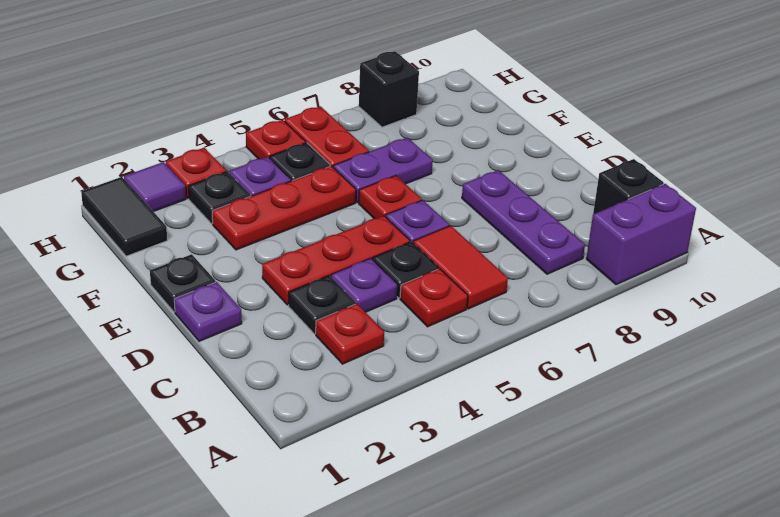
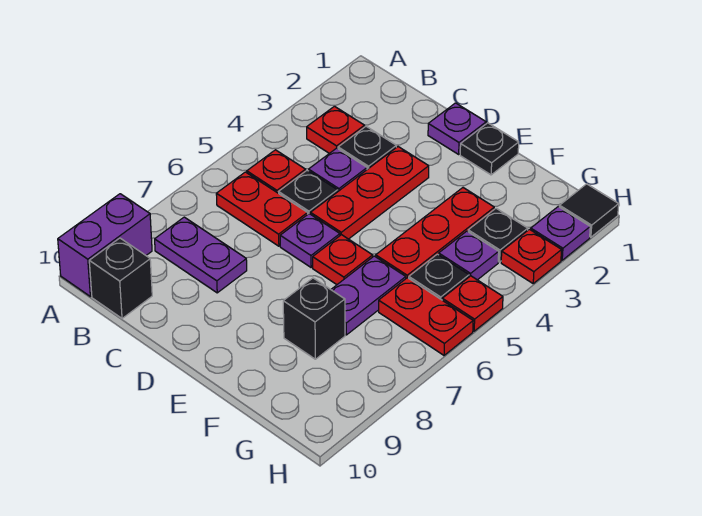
red 1x2 tile [413,226,508,309] -> red 1x2 plate [216,172,308,246]
purple 1x3 plate [462,170,585,274] -> purple 1x2 plate [155,217,247,293]
black 1x2 tile [81,177,167,256] -> black 1x1 tile [560,184,619,237]
purple 1x1 tile [124,162,186,212] -> purple 1x1 plate [531,207,590,260]
black 1x1 brick [359,51,419,127] -> black 1x1 brick moved to [283,278,345,359]

